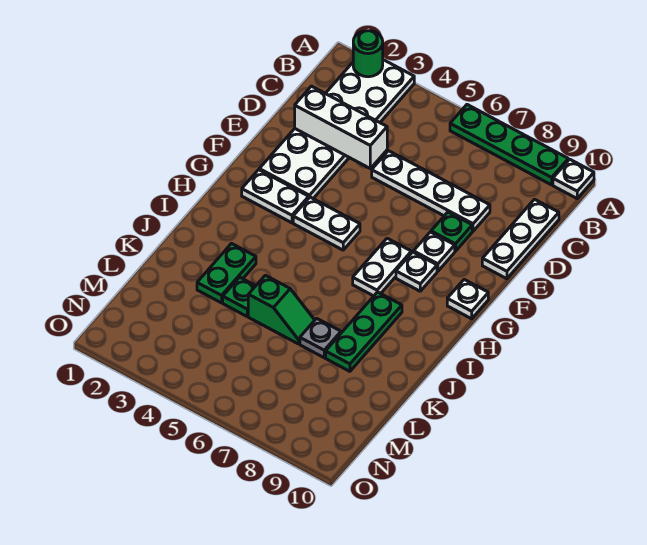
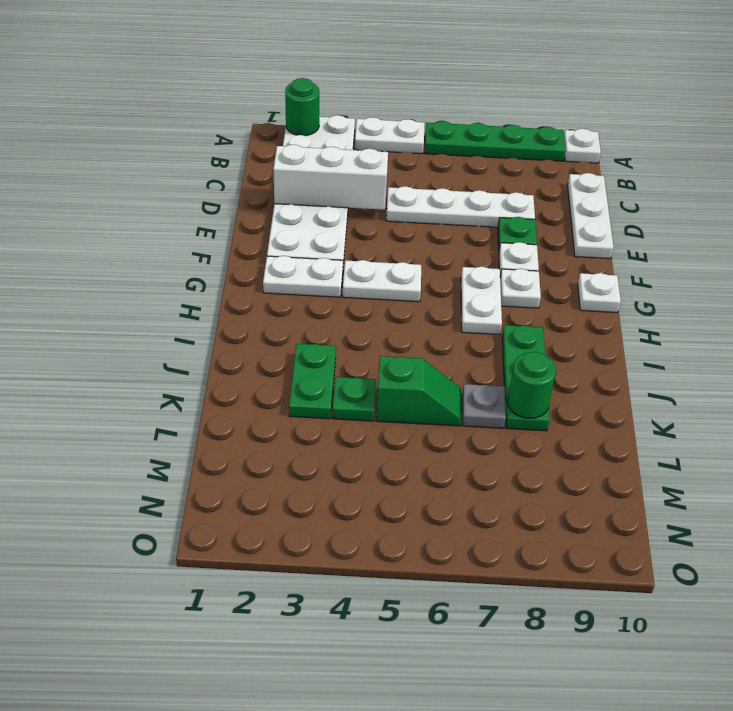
none -> white 1x2 plate [355,117,424,154]
none -> green 1x1 round brick [507,352,556,418]

